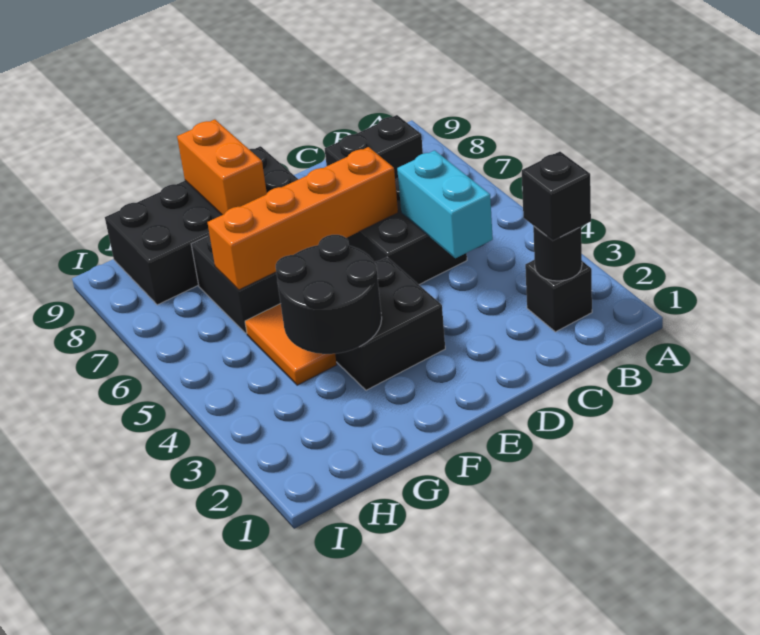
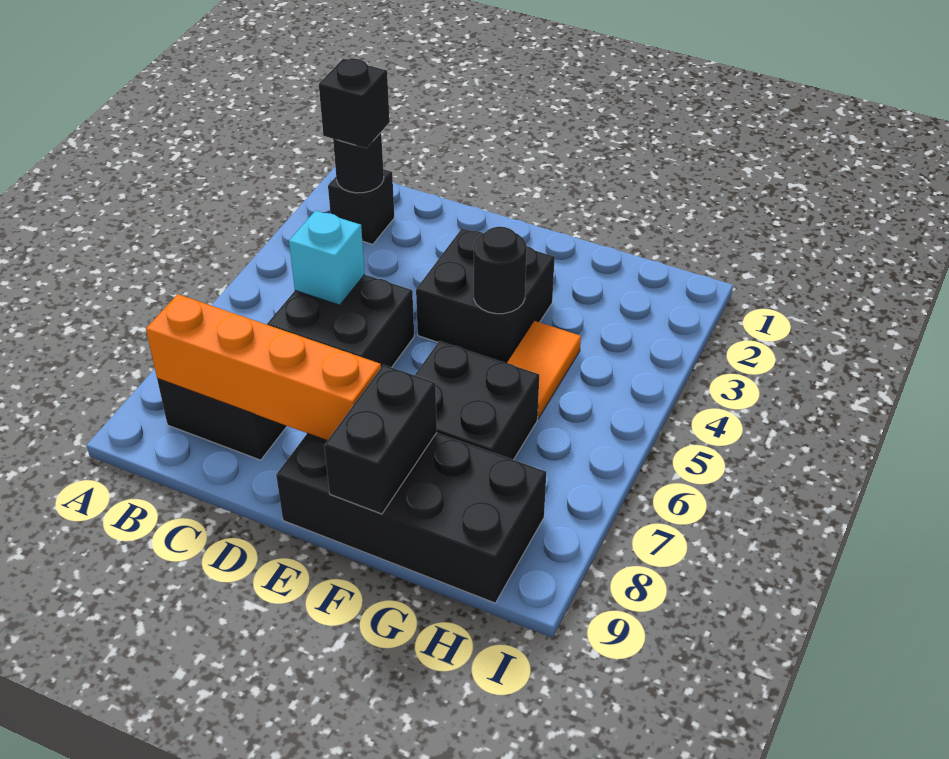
cyan 1x2 brick [397,150,493,258] -> cyan 1x1 brick [289,211,365,305]
orange 1x4 brick [207,147,398,290] -> orange 1x4 brick moved to [146,294,381,440]
black 2x2 round brick [276,235,382,354] -> black 1x1 round brick [474,227,527,314]
orange 1x2 brick [177,119,267,215] -> black 1x2 brick [324,365,437,514]

